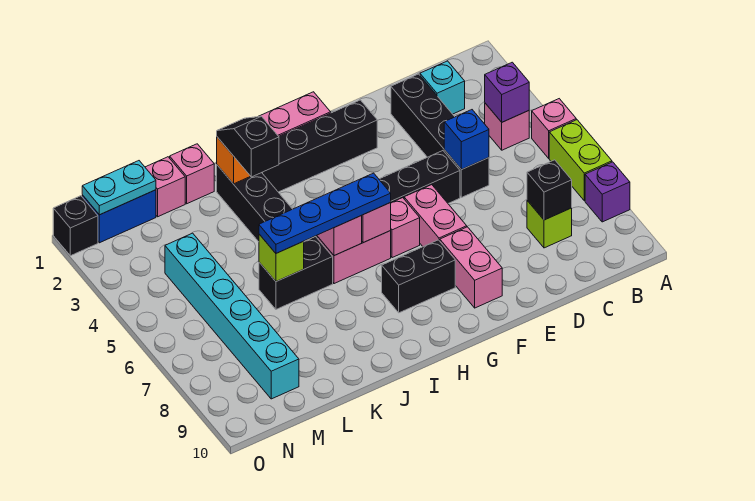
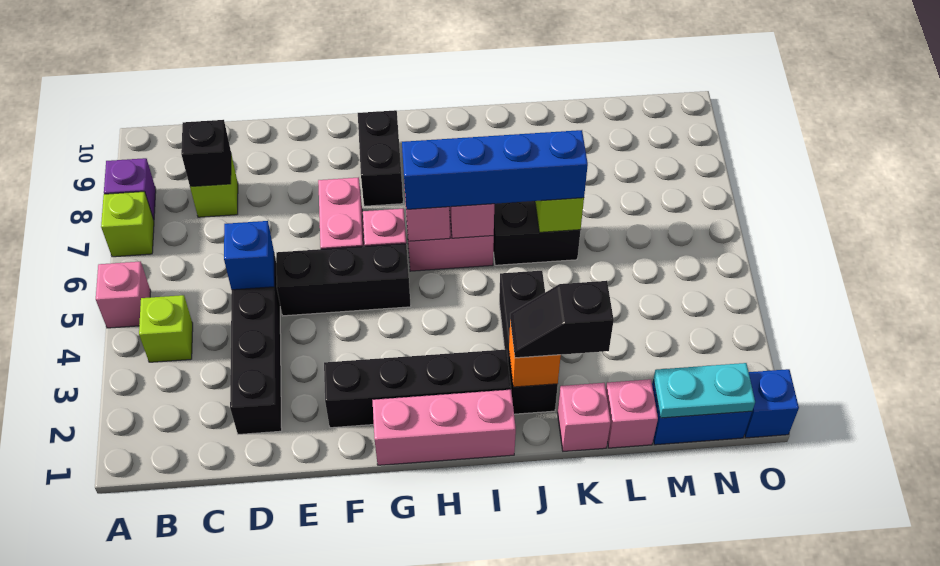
lime 1x2 brick [549,120,612,201] -> lime 1x1 brick [101,192,154,257]
pink 1x1 brick [485,103,529,150] -> lime 1x1 brick [139,295,193,362]
purple 1x1 brick [485,62,529,122] -> none
cyan 1x1 brick [420,61,465,114] -> none
pink 1x2 brick [440,227,502,308] -> none
black 1x2 brick [382,240,455,313] -> black 1x2 brick turned to [358,110,403,206]
blue 1x4 plate [259,173,391,253] -> blue 1x4 brick [402,130,588,210]
black 1x2 slope [217,116,279,177] -> black 1x2 slope turned to [510,281,614,358]
cyan 1x6 brick [165,233,299,399] -> none
black 1x1 brick [53,196,98,256] -> blue 1x1 brick [745,369,799,438]

